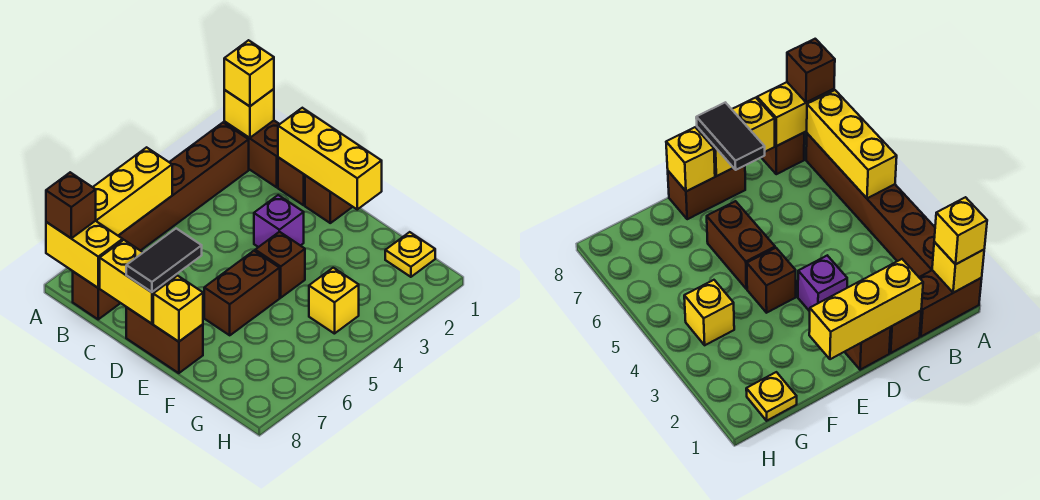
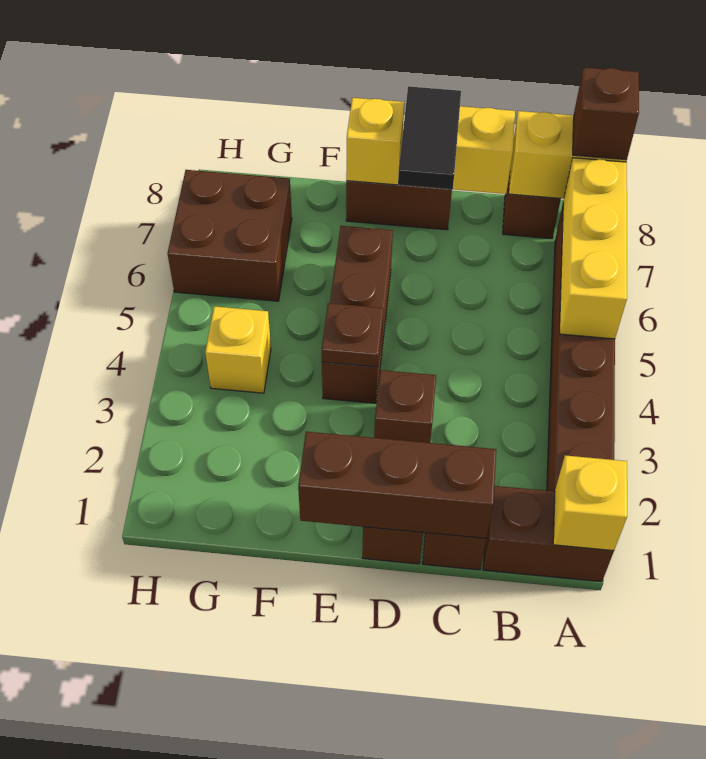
yellow 1x1 brick [224,40,274,106] -> none
yellow 1x3 brick [278,108,382,209] -> brown 1x3 brick [298,432,496,538]
purple 1x1 brick [254,195,304,247] -> brown 1x1 brick [374,370,436,443]
none -> brown 1x1 plate [322,303,383,367]
yellow 1x1 plate [385,232,435,277] -> none
none -> brown 2x2 brick [167,170,292,301]

